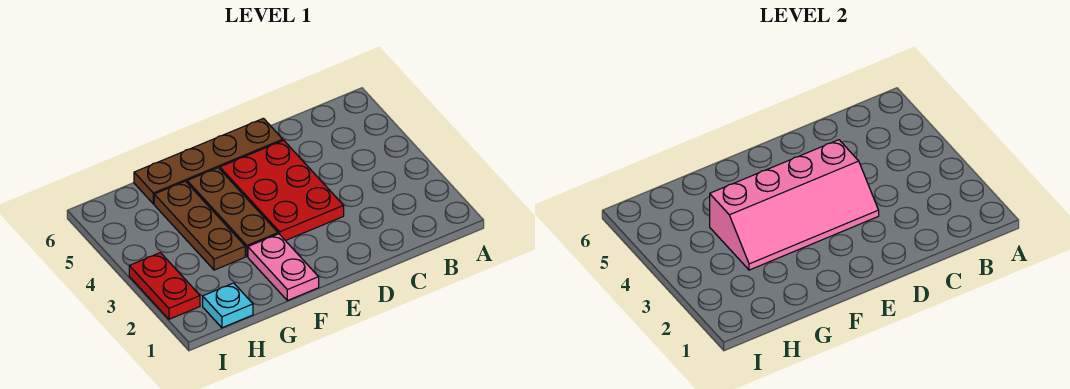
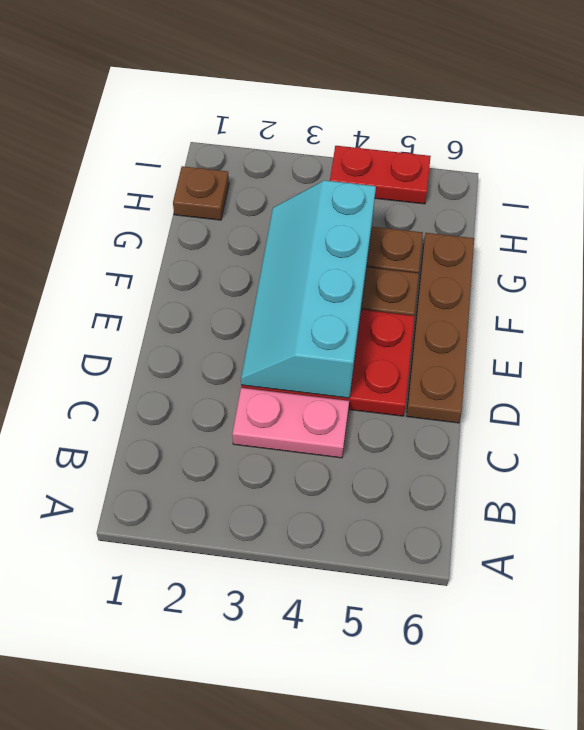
pink 2x4 slope [710,140,879,270] -> cyan 2x4 slope [241,180,376,398]
pink 1x2 plate [248,234,319,301] -> pink 1x2 plate moved to [232,388,349,458]
cyan 1x1 plate [203,283,253,328] -> brown 1x1 plate [173,166,229,220]
red 1x2 plate [129,253,200,319] -> red 1x2 plate moved to [330,146,431,204]

